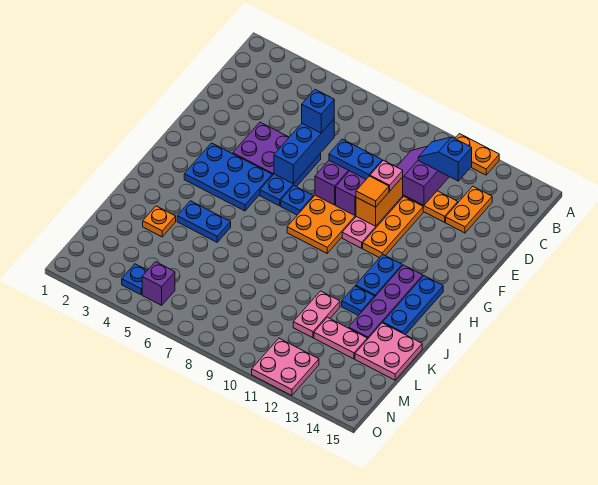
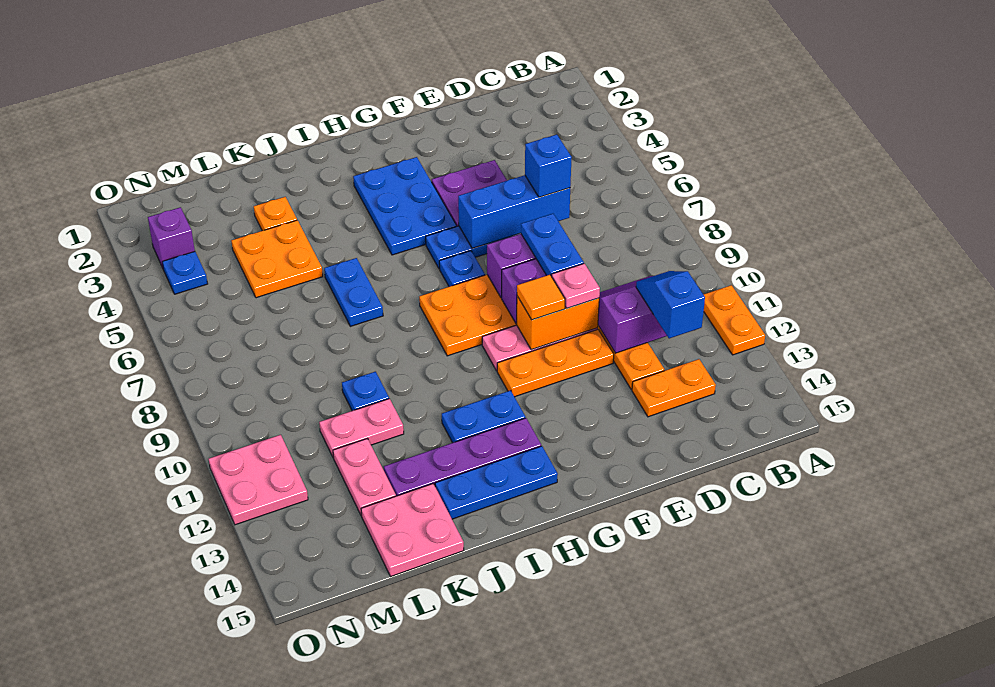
blue 1x2 plate [177,201,231,242] -> blue 1x2 plate moved to [324,258,383,326]
blue 1x1 plate [342,286,375,316] -> blue 1x1 plate moved to [342,372,389,411]
none -> orange 2x2 plate [231,220,323,298]
purple 1x1 brick [142,262,175,305] -> purple 1x1 brick moved to [148,207,195,268]

